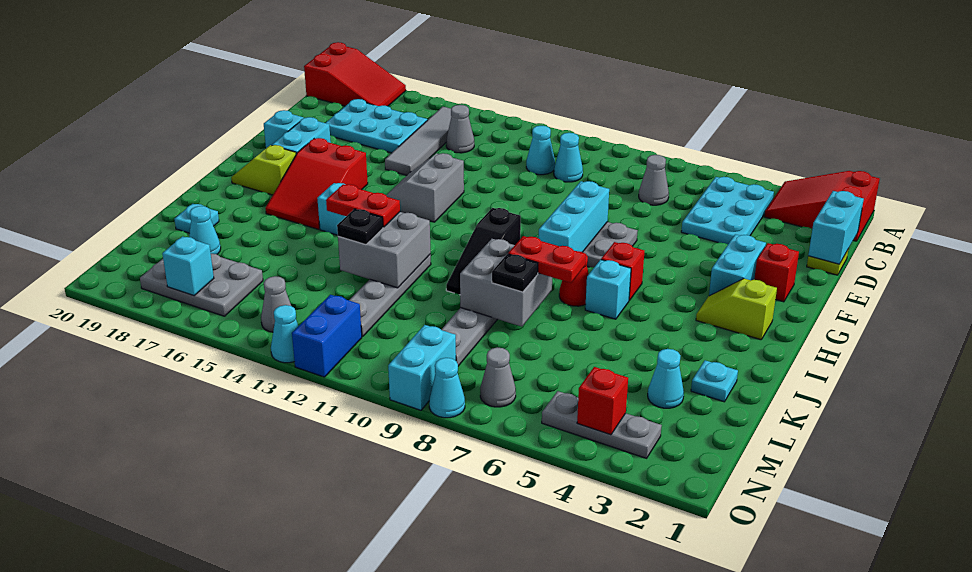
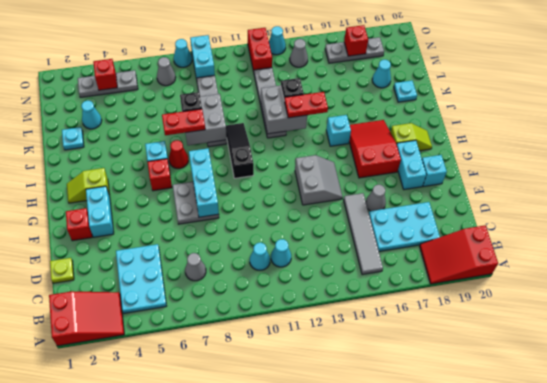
cyan 1x2 brick [808,191,864,264] -> none
grey 1x1 cone [446,105,474,153] -> grey 1x1 cone moved to [366,185,386,211]
lime 1x2 slope [696,279,777,340] -> lime 1x2 slope turned to [67,168,110,203]
grey 2x3 plate [140,254,263,316] -> grey 1x3 plate [325,37,384,63]
blue 1x2 brick [292,295,362,377] -> red 1x2 brick [248,28,272,72]
cyan 1x1 brick [162,236,214,296] -> red 1x1 brick [344,25,368,56]

